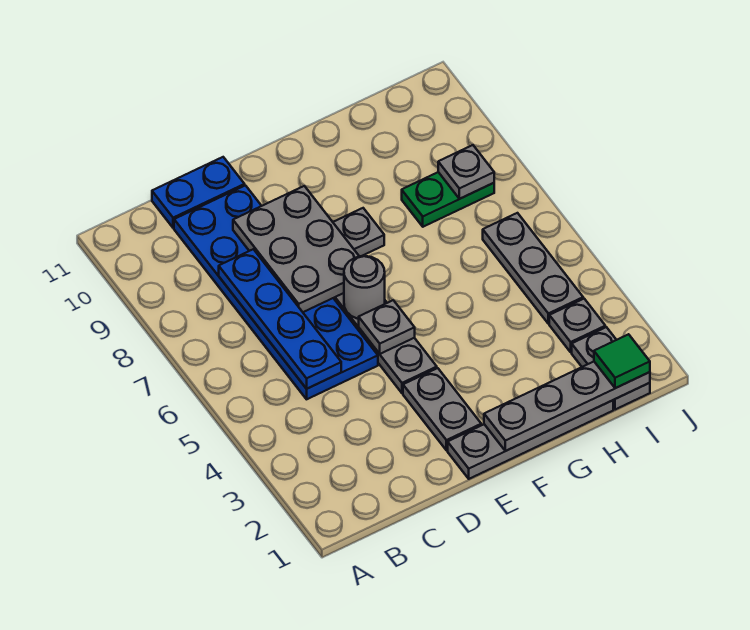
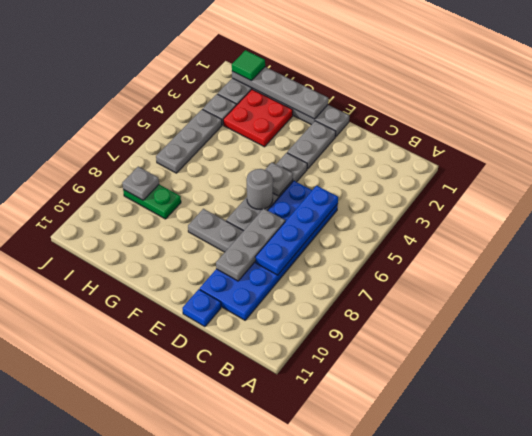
blue 1x2 plate [152,157,245,228] -> blue 1x1 plate [183,289,221,327]
grey 2x3 plate [233,186,359,312] -> grey 1x3 plate [216,209,285,281]
none -> red 2x2 plate [223,89,293,147]

